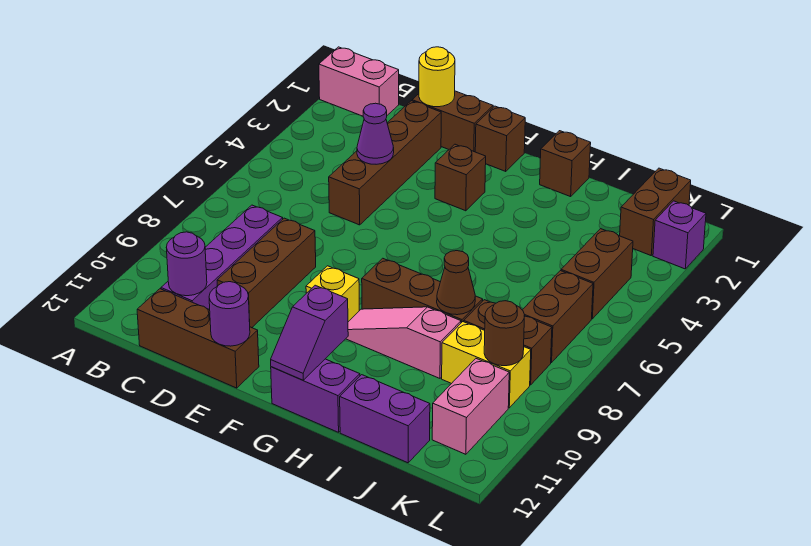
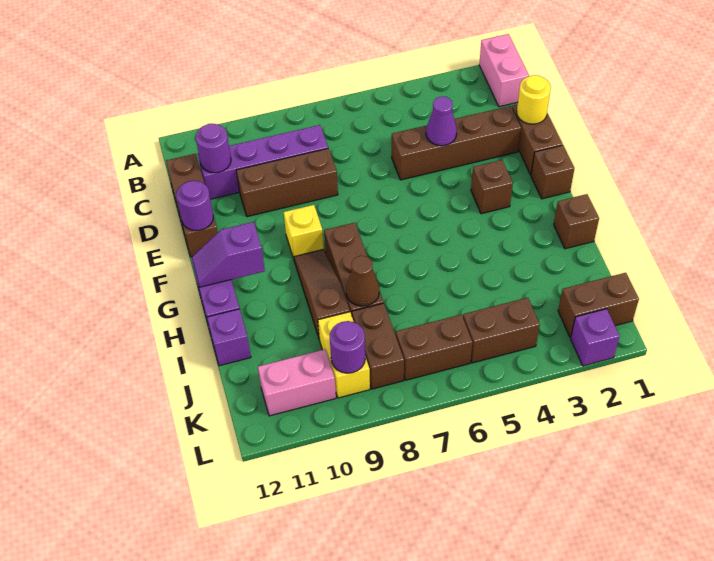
pink 1x3 slope [346,307,461,378] -> brown 1x3 slope [294,249,350,340]
purple 1x2 brick [340,375,430,463] -> purple 1x1 brick [207,309,251,366]
brown 1x1 round brick [484,301,525,366] -> purple 1x1 round brick [330,321,365,373]

